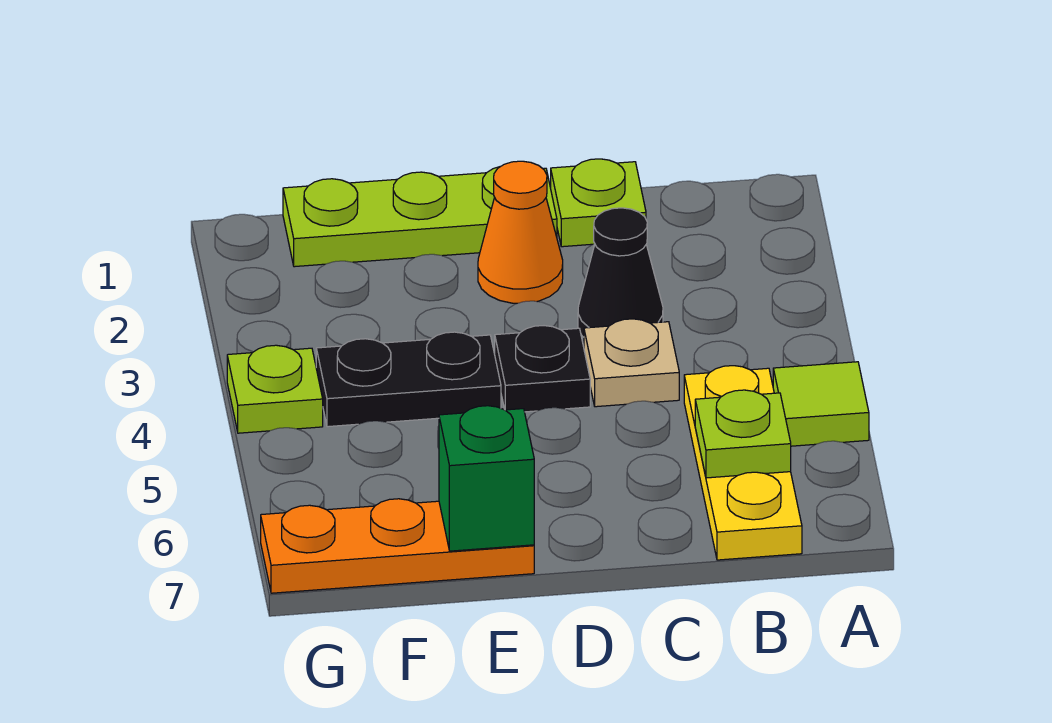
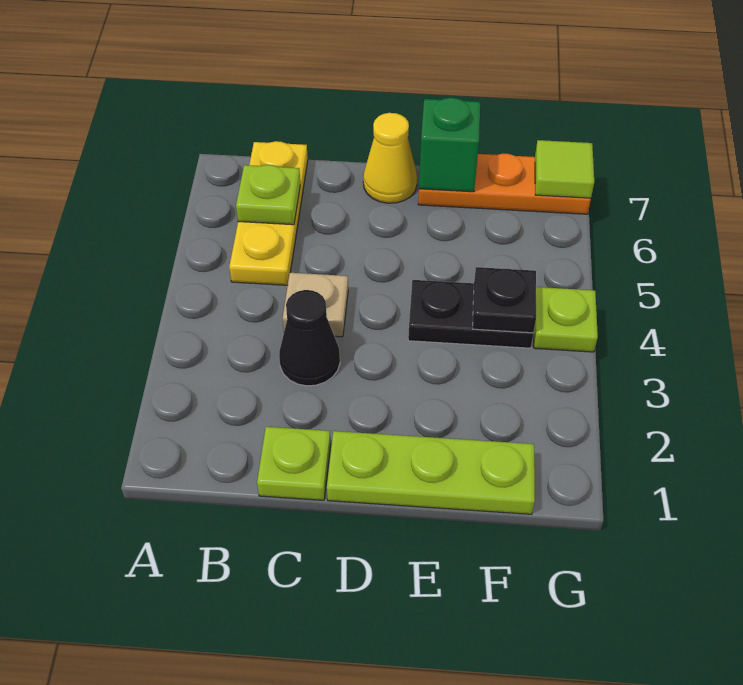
lime 1x1 tile [773,362,869,446] -> lime 1x1 tile moved to [535,140,594,198]
orange 1x1 cone [478,161,563,303] -> none
black 1x1 plate [495,326,590,412] -> black 1x1 plate moved to [473,267,536,333]
none -> yellow 1x1 cone [363,113,417,203]

